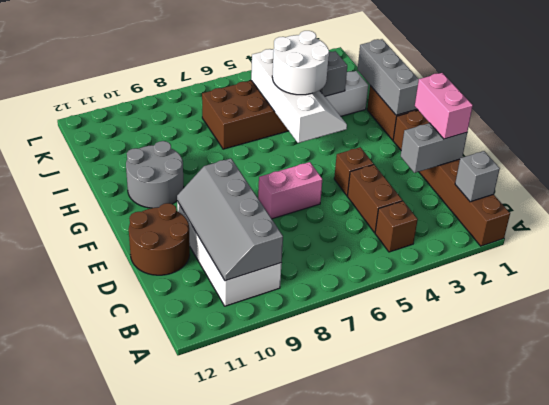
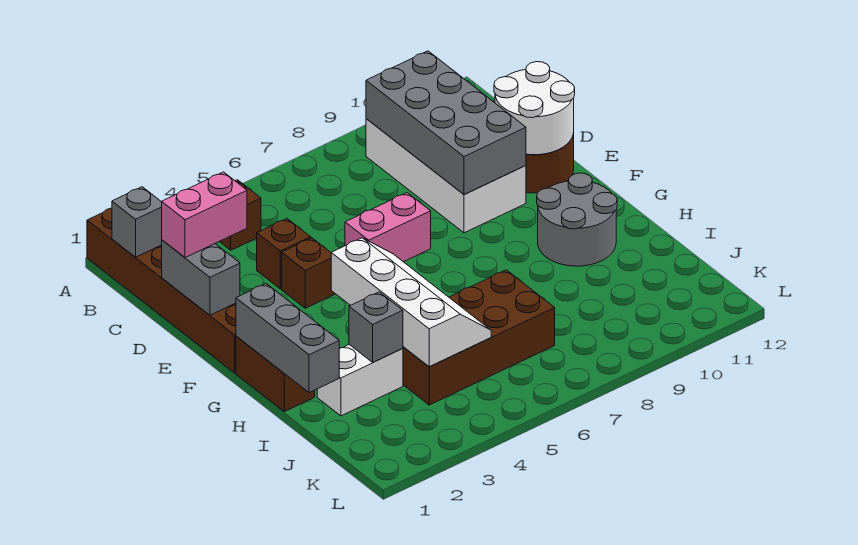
grey 2x4 slope [177,158,283,281] -> grey 2x4 brick [366,51,526,195]
brown 1x2 brick [347,165,402,233] -> brown 1x1 brick [257,219,311,289]
grey 1x2 brick [401,123,467,173] -> grey 1x2 brick turned to [162,240,240,315]
pink 1x2 brick [415,73,473,139] -> pink 1x2 brick turned to [162,172,247,258]
white 2x4 slope [251,49,347,143] -> white 2x4 slope turned to [331,238,491,367]
white 2x2 round brick [272,31,329,95] -> white 2x2 round brick moved to [494,62,575,155]

